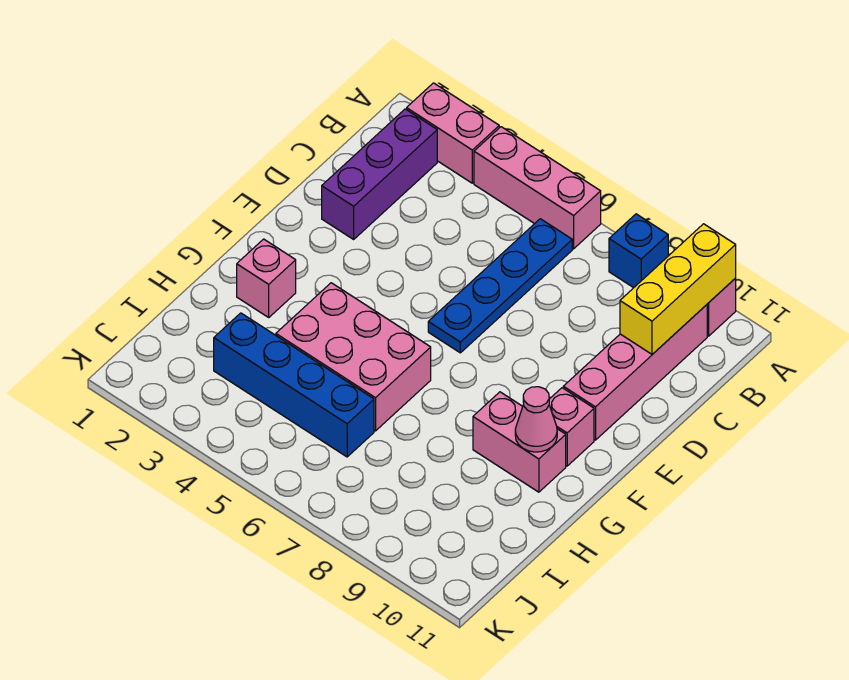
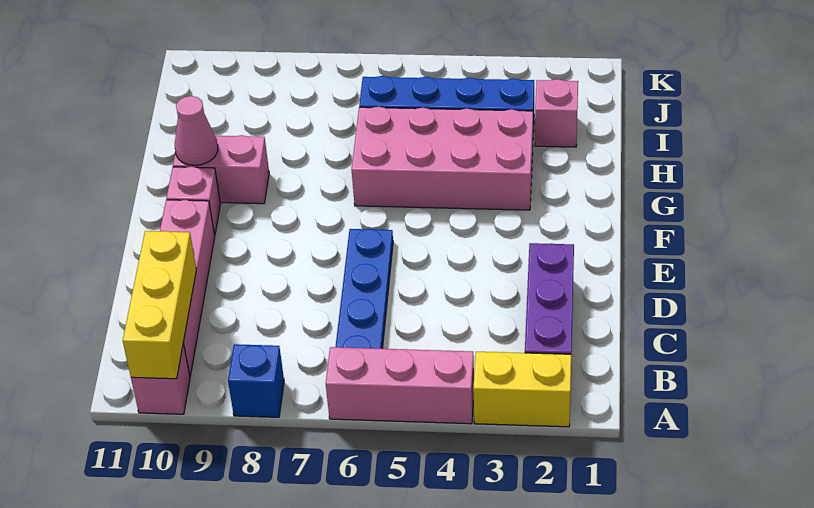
pink 1x2 brick [407,83,499,183] -> yellow 1x2 brick [473,352,571,427]
pink 1x1 brick [237,239,296,317] -> pink 1x1 brick moved to [535,79,578,147]
pink 2x3 brick [276,283,431,431] -> pink 2x4 brick [352,107,533,210]

